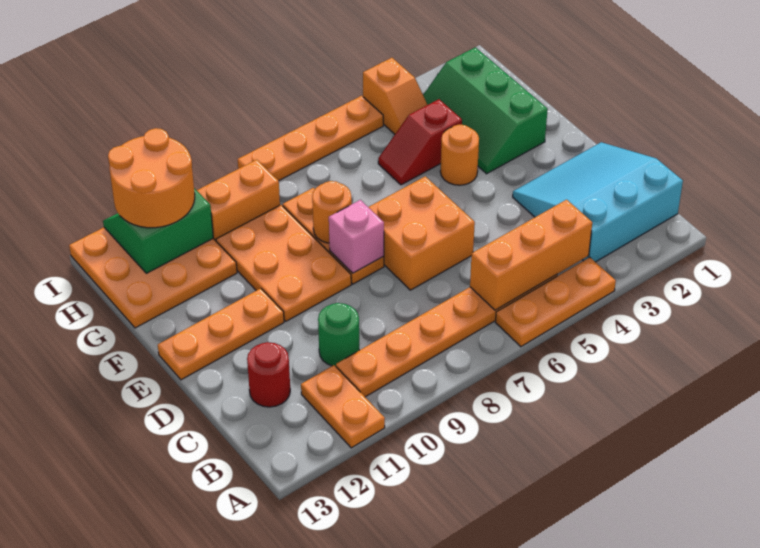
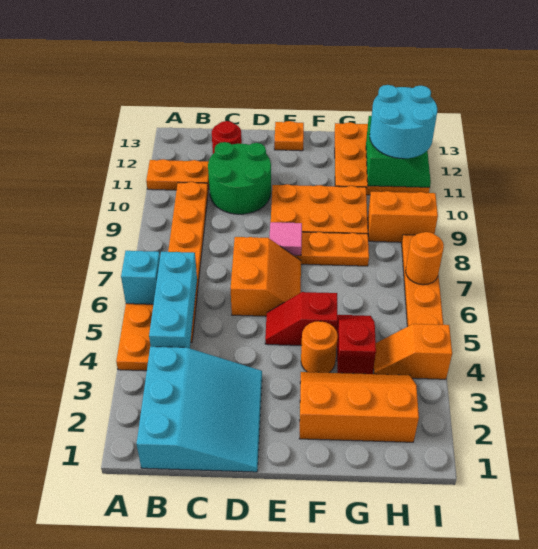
none -> cyan 1x1 brick [121,251,160,304]
orange 1x3 brick [470,200,592,310] -> cyan 1x3 brick [149,252,197,348]
green 1x1 round brick [318,303,359,366] -> green 2x2 round brick [208,142,271,214]
orange 2x2 brick [369,176,475,290] -> orange 2x2 slope [231,237,301,316]
none -> red 1x2 slope [265,292,338,345]
pink 1x1 brick [329,200,384,273] -> pink 1x1 tile [269,222,302,255]
orange 1x3 plate [158,288,284,380] -> orange 1x1 plate [274,121,304,151]
green 2x3 slope [423,47,548,174] -> orange 2x3 slope [299,372,419,442]
orange 1x1 round brick [312,181,352,243] -> orange 1x1 round brick moved to [406,232,444,285]
orange 1x2 brick [197,160,280,241] -> orange 1x2 brick turned to [368,191,438,242]
orange 2x2 round brick [108,128,195,228] -> cyan 2x2 round brick [370,85,437,159]

